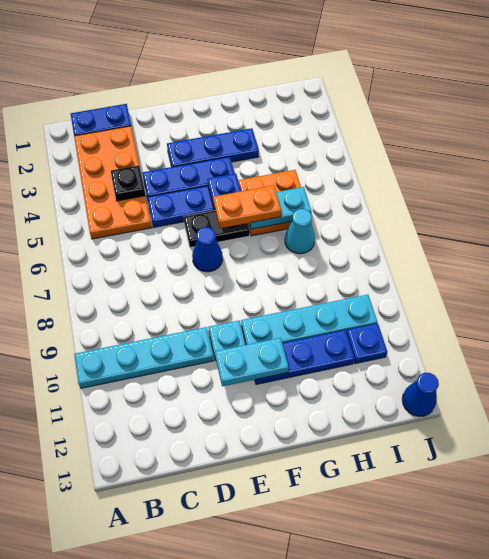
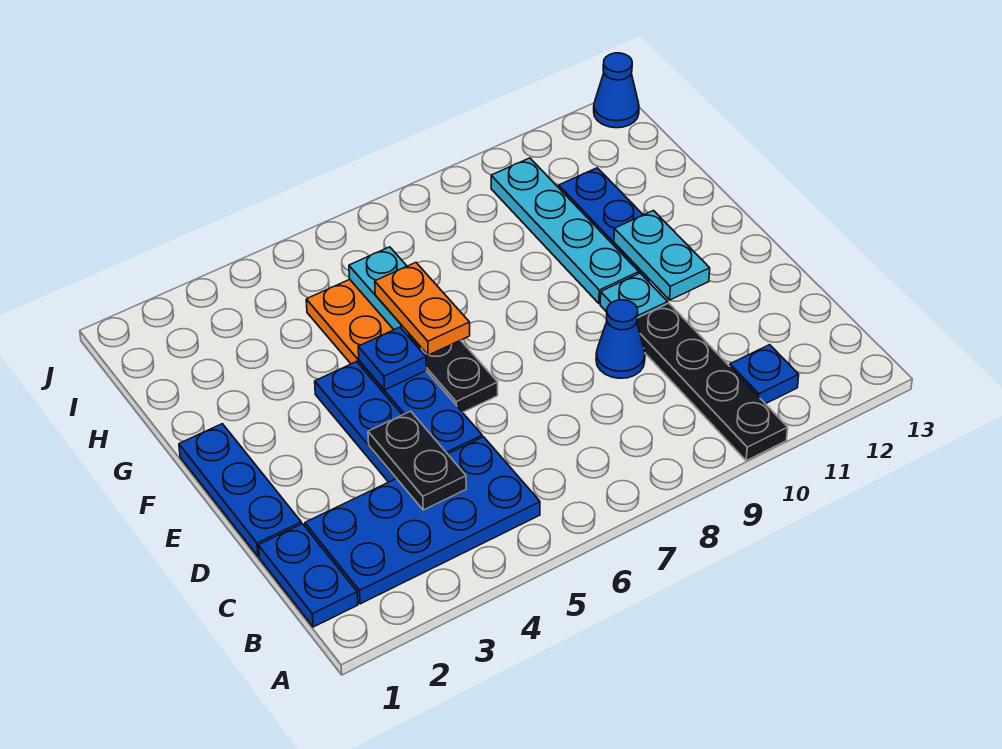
cyan 1x4 plate [74,327,214,388] -> black 1x4 plate [637,303,788,461]
orange 2x4 plate [74,126,152,239] -> blue 2x4 plate [305,437,540,604]
black 1x1 plate [111,165,145,201] -> black 1x2 plate [368,411,466,510]
blue 1x3 plate [167,128,259,167] -> blue 1x3 plate moved to [179,424,301,557]
blue 1x1 cone [192,227,223,272] -> blue 1x1 cone moved to [596,300,645,378]
cyan 1x1 cone [285,209,315,254] -> none
blue 1x1 plate [347,323,387,364] -> blue 1x1 plate moved to [730,345,799,404]

